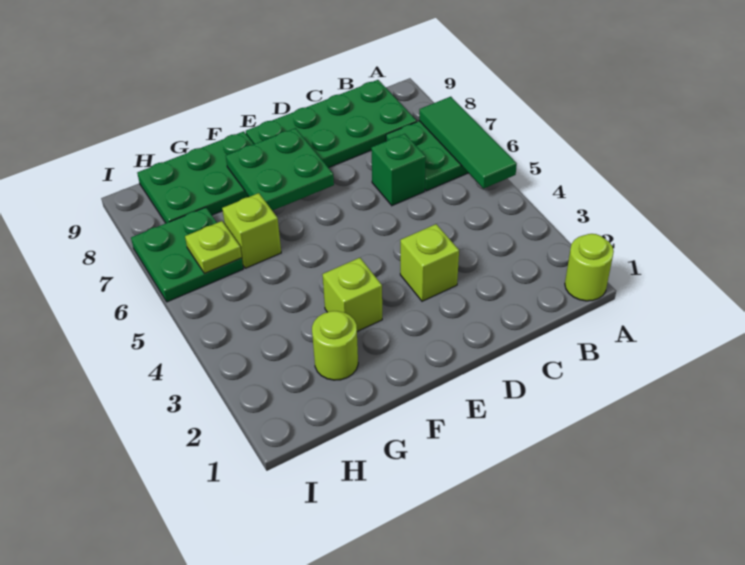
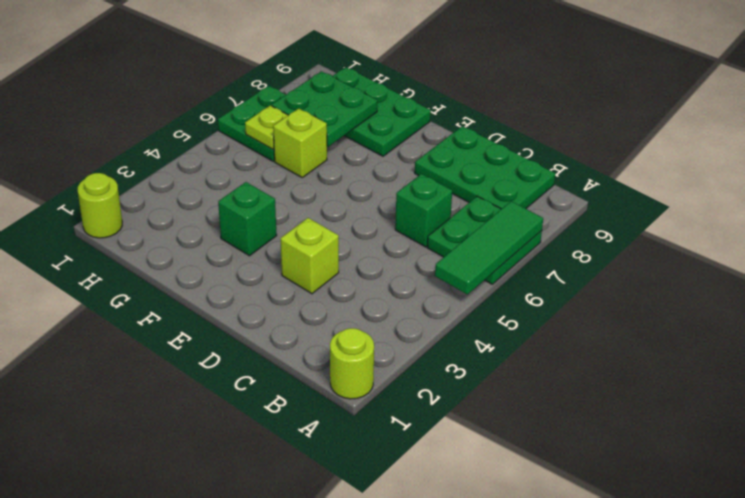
green 2x4 plate [246,80,417,168] -> green 2x3 plate [415,126,555,209]
green 2x2 plate [226,128,334,211] -> green 2x2 plate moved to [272,71,377,147]
lime 1x1 brick [322,258,382,331] -> green 1x1 brick [218,182,277,256]
lime 1x1 round brick [312,311,358,380] -> lime 1x1 round brick moved to [78,173,122,238]

